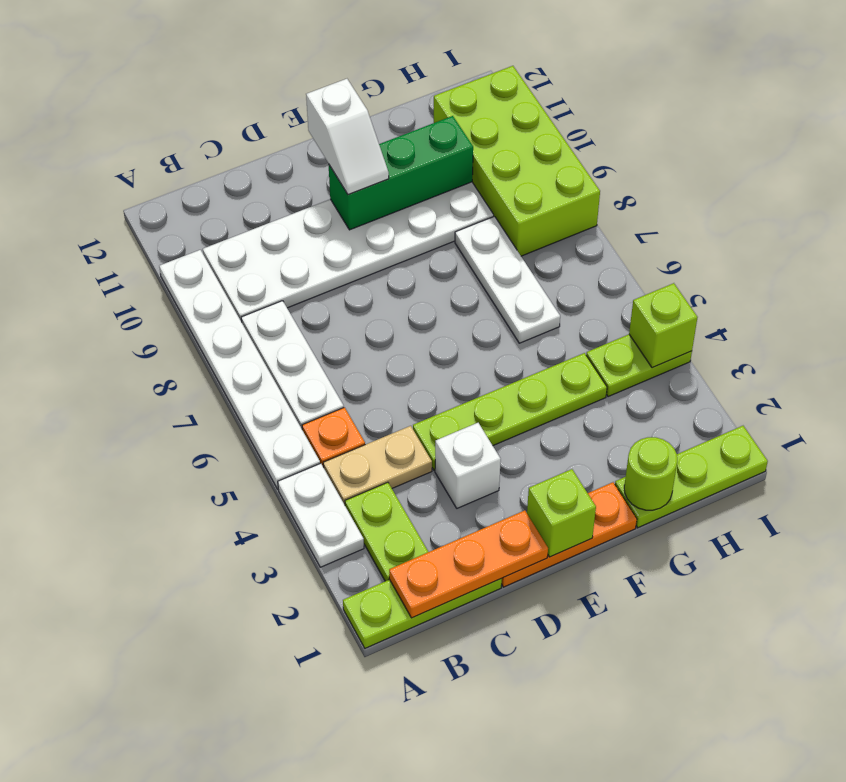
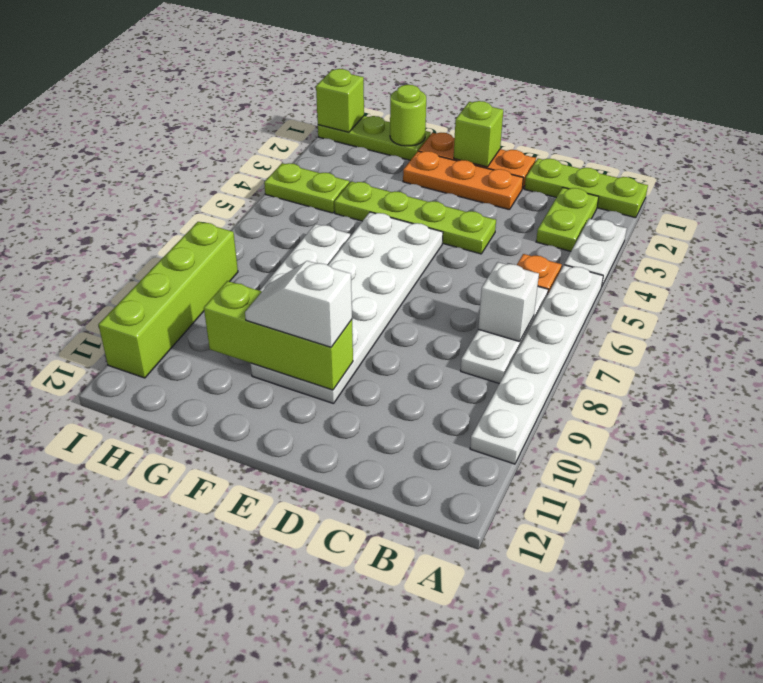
orange 1x3 plate [389,510,548,618] -> orange 1x3 plate moved to [403,151,523,210]
tan 1x2 plate [323,426,432,505] -> none
white 2x6 plate [203,182,494,322] -> white 2x6 plate turned to [251,212,443,404]
white 1x1 brick [435,423,501,508] -> white 1x1 brick moved to [478,262,539,342]
green 1x3 brick [329,116,473,230] -> lime 1x3 brick [204,281,353,390]
white 1x2 slope [306,79,389,194] -> white 1x2 slope turned to [245,261,352,347]
lime 2x4 brick [434,66,600,256] -> lime 1x4 brick [99,222,238,378]
lime 1x1 brick [629,283,698,368] -> lime 1x1 brick moved to [316,69,364,132]

